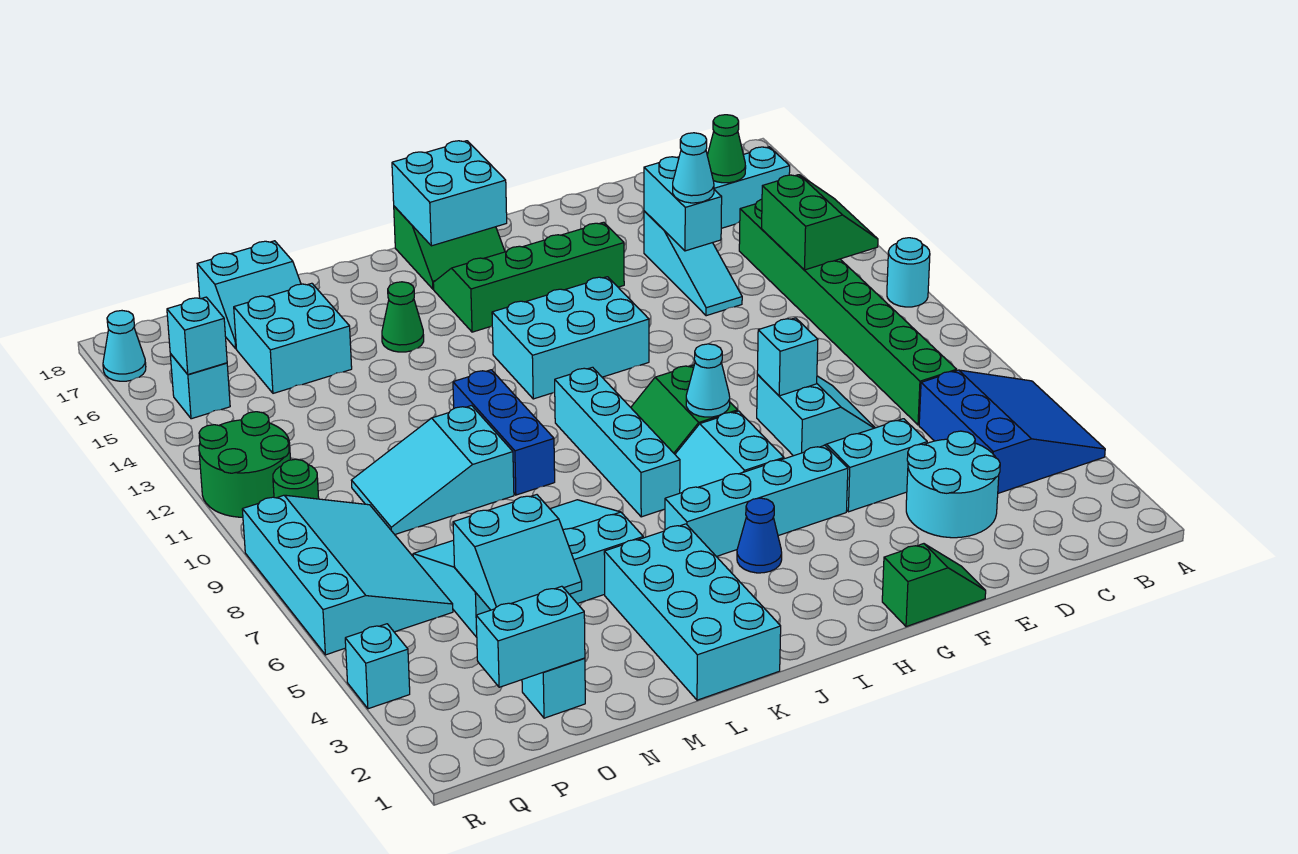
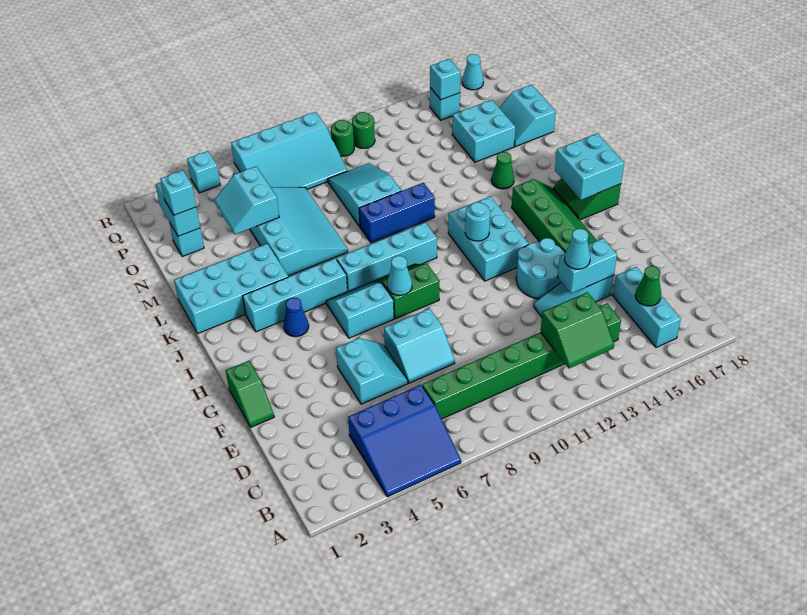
cyan 1x1 round brick [887,238,930,307] -> cyan 1x1 round brick moved to [465,202,490,241]
cyan 2x2 round brick [906,431,1000,538] -> cyan 2x2 round brick moved to [516,238,566,299]
cyan 1x1 brick [757,318,818,396] -> cyan 1x1 brick moved to [160,170,196,215]
cyan 1x4 brick [665,445,848,557] -> cyan 1x4 brick turned to [243,259,348,332]
green 2x2 round brick [199,412,291,517] -> green 1x1 round brick [352,112,375,148]

